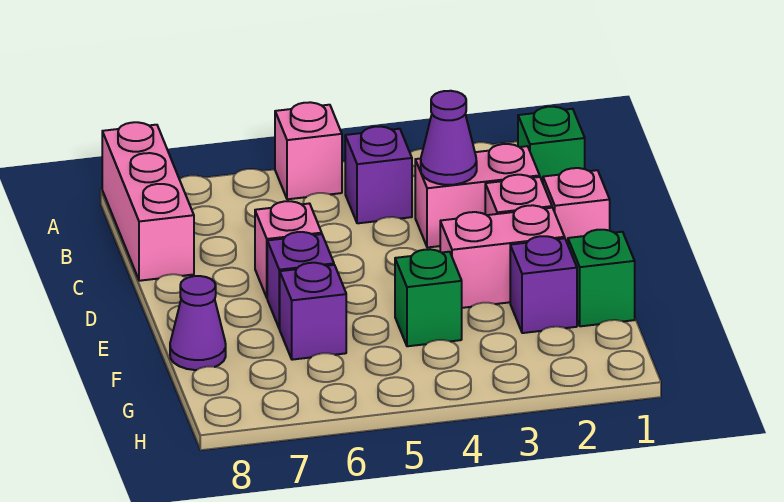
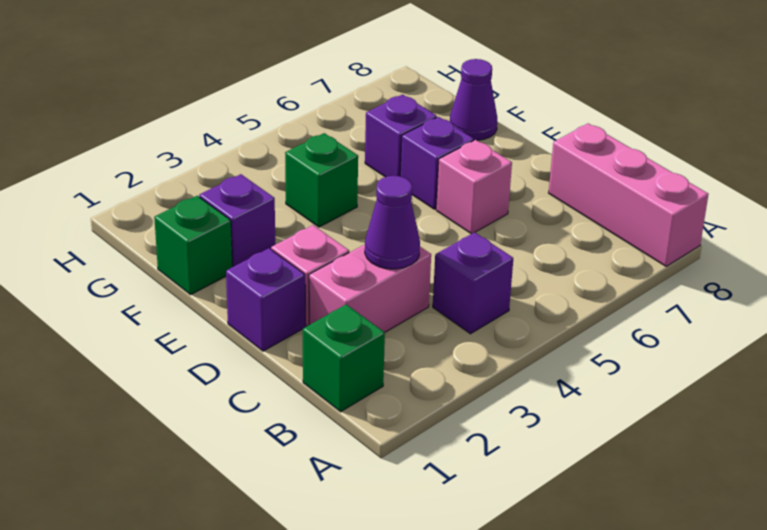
pink 1x1 brick [275,102,342,199] -> none
pink 1x1 brick [543,168,610,244] -> purple 1x1 brick [226,248,305,351]
pink 1x2 brick [440,205,565,308] -> none

